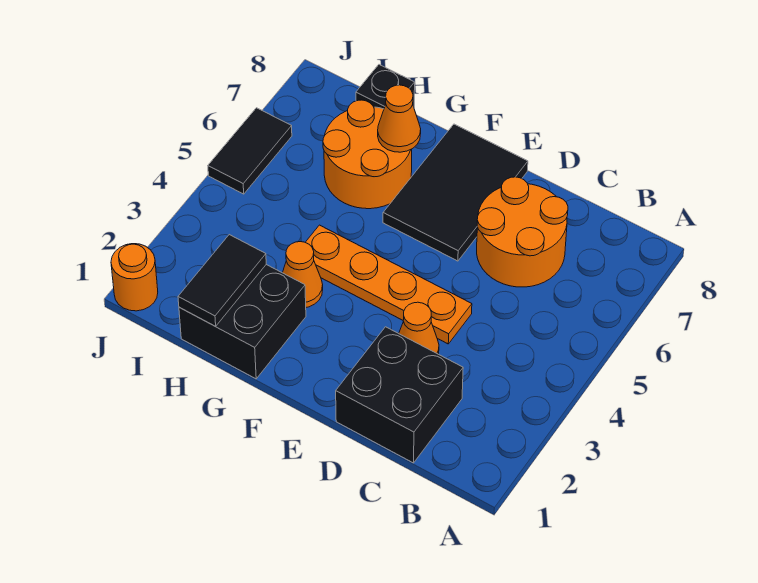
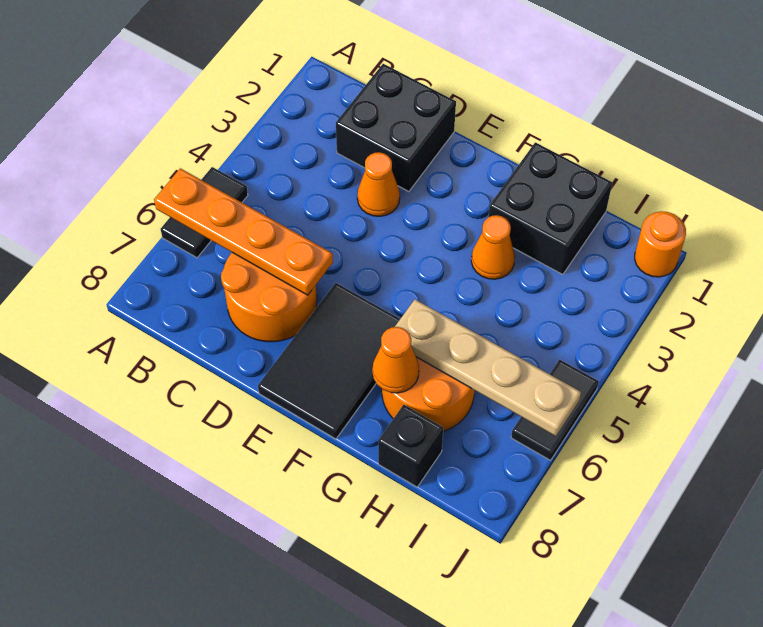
orange 1x4 plate [305,225,472,344] -> orange 1x4 plate moved to [154,168,333,295]
none -> tan 1x4 plate [395,299,581,436]
black 1x2 tile [178,235,266,326] -> black 1x2 tile moved to [161,167,248,258]

